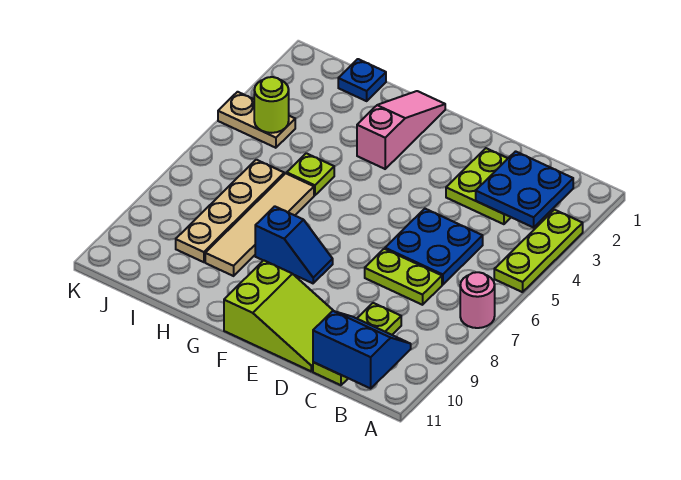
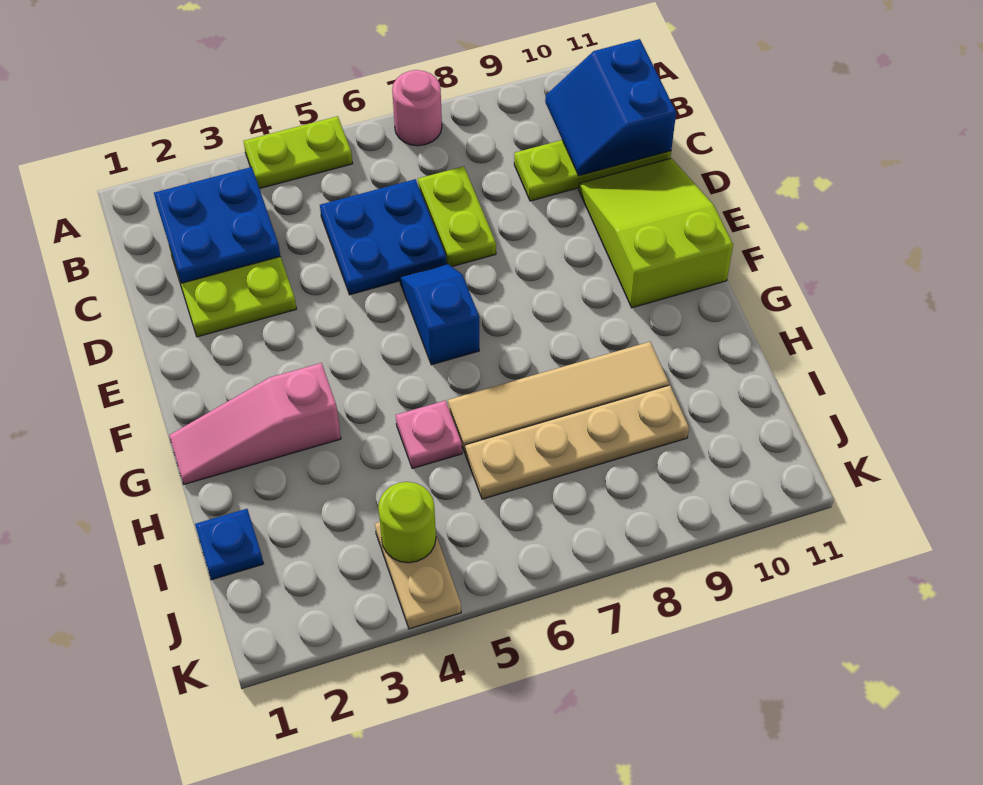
lime 1x3 plate [494,210,583,292] -> lime 1x2 plate [244,116,353,189]
blue 1x2 slope [255,206,333,283] -> blue 1x2 slope moved to [400,264,479,365]
lime 1x1 plate [287,153,334,196] -> pink 1x1 plate [396,401,462,469]

